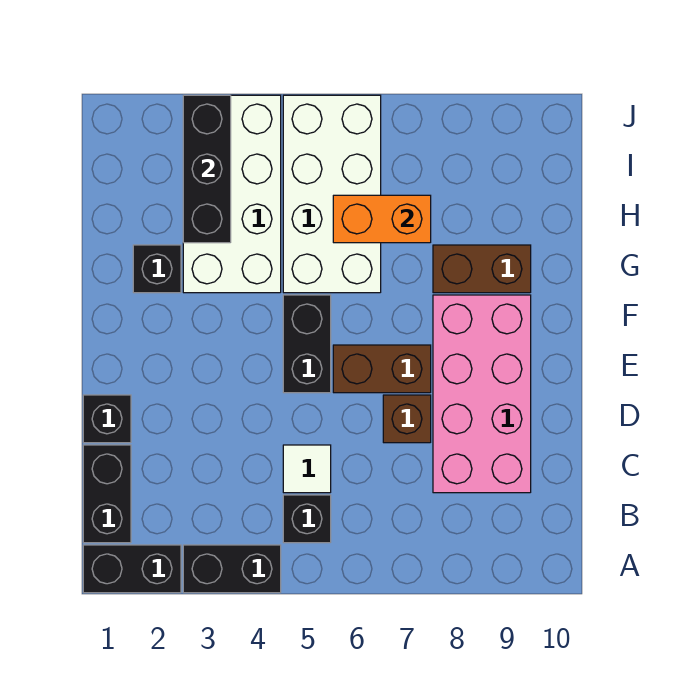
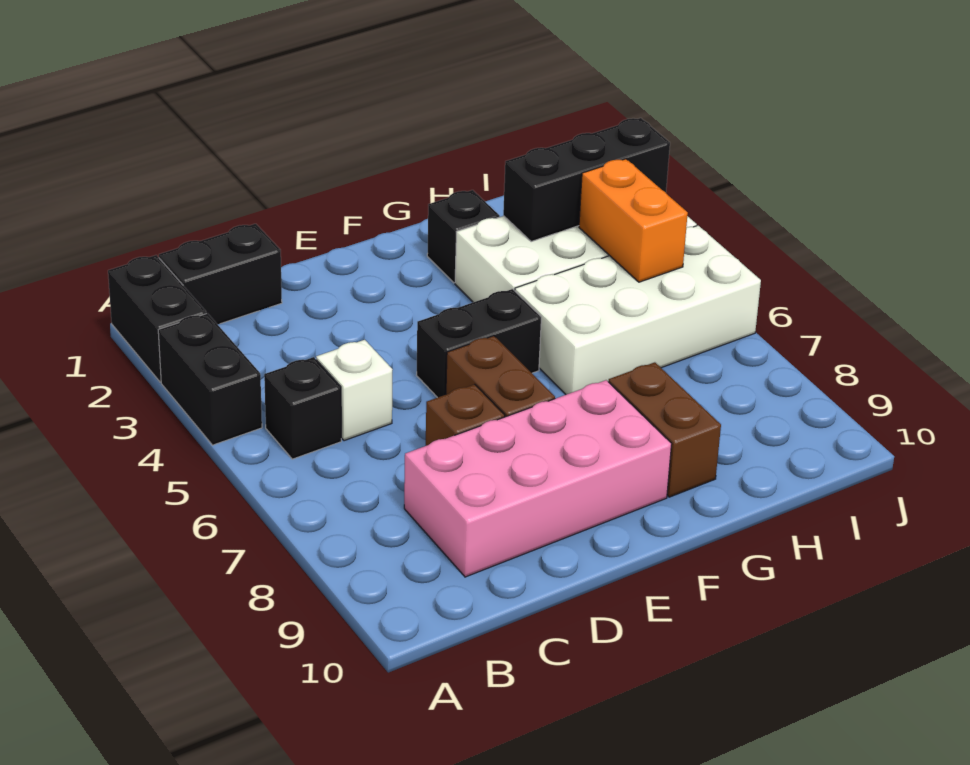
white 1x1 tile [283,445,331,493] -> white 1x1 brick [316,340,393,441]
black 1x1 brick [83,395,131,443] -> none
orange 1x2 brick [333,195,431,243] -> orange 1x2 brick moved to [579,159,688,282]

